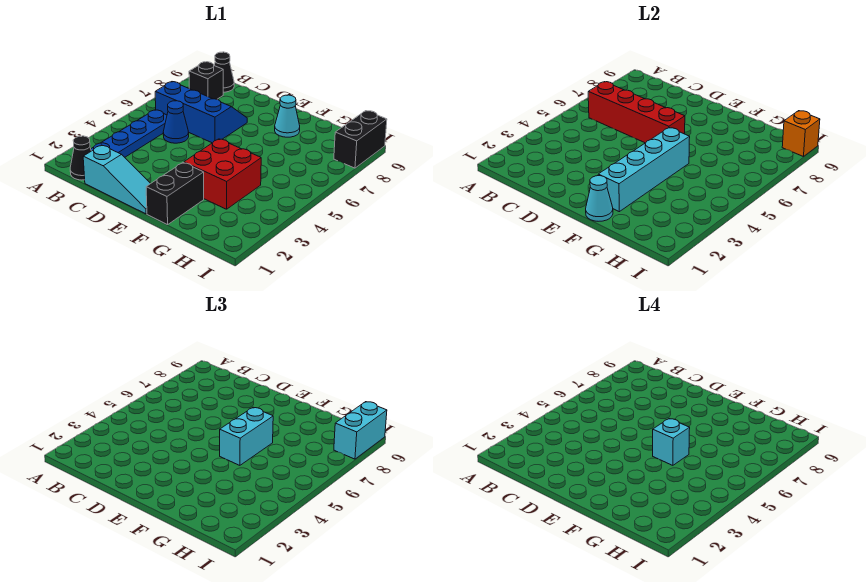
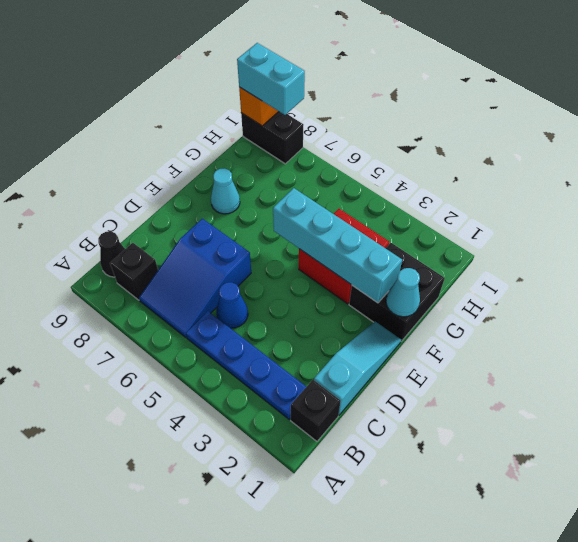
black 1x1 cone [70,136,91,180] -> black 1x1 brick [291,380,341,441]
blue 2x3 slope [155,82,247,143] -> blue 2x3 slope turned to [139,219,251,337]
red 1x4 brick [588,82,685,143] -> none
black 1x2 brick [146,163,204,225] -> black 2x2 brick [349,243,445,341]
cyan 1x2 brick [220,407,273,465] -> none
cyan 1x1 brick [653,419,690,465] -> none

